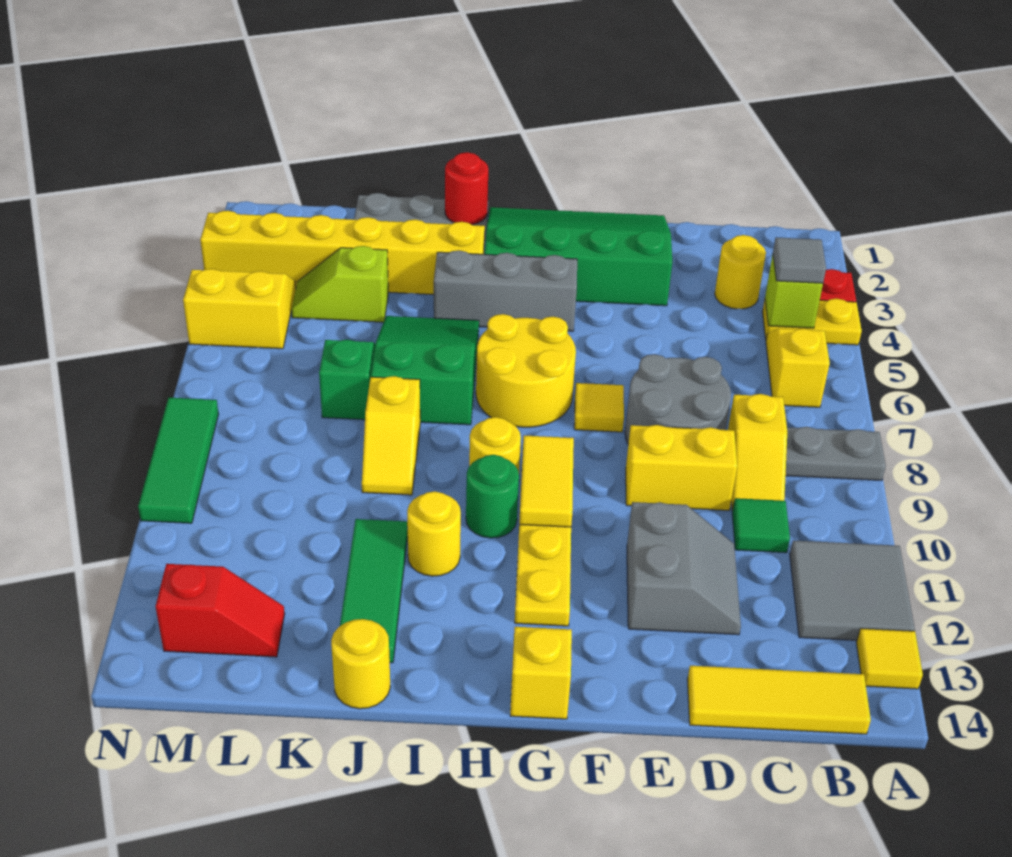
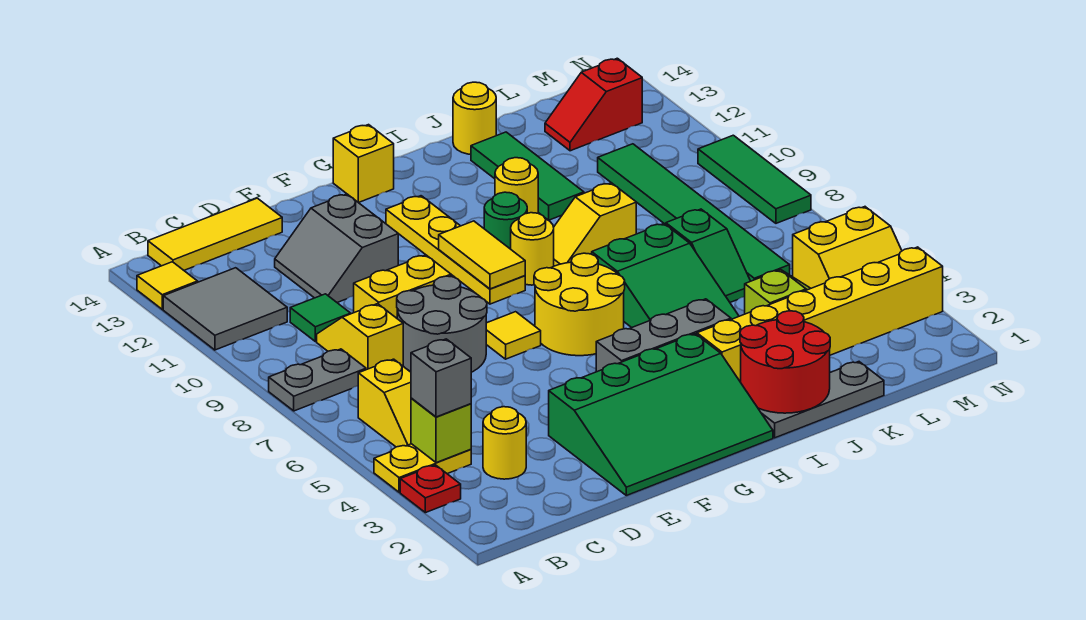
grey 1x1 tile [773,237,826,283] -> grey 1x1 brick [411,339,471,417]
red 1x1 round brick [445,152,488,225] -> red 2x2 round brick [740,311,830,413]
yellow 1x2 slope [362,376,420,495] -> yellow 1x2 slope turned to [554,183,636,266]
none -> green 1x6 tile [598,144,790,281]

